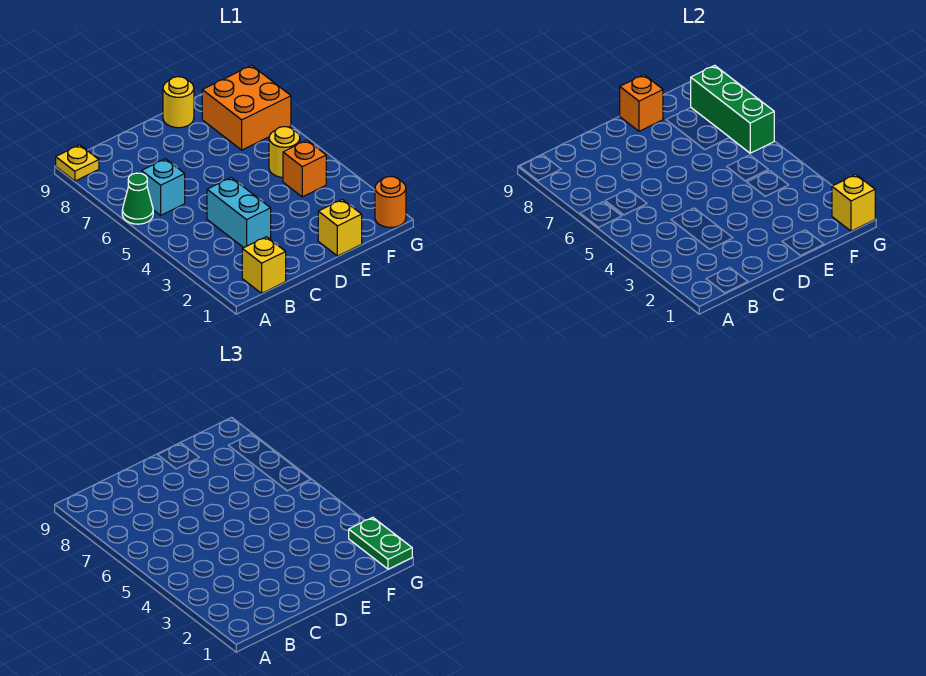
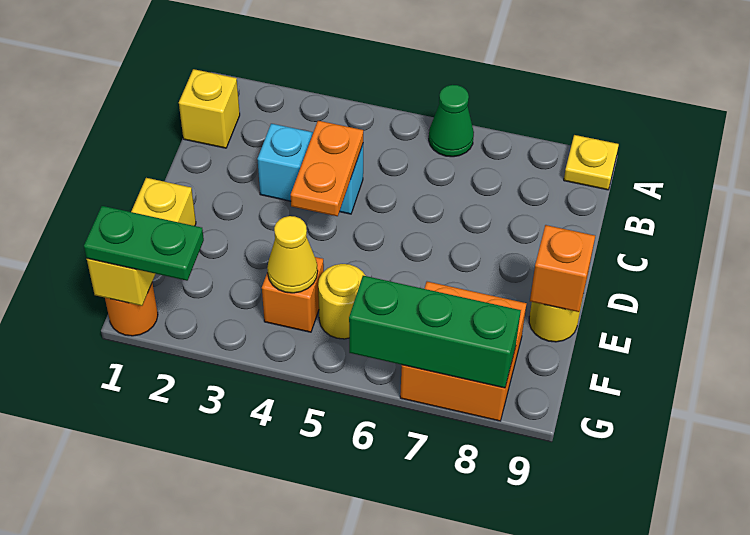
cyan 1x1 brick [141,159,185,215] -> none
none -> orange 1x2 plate [291,121,363,216]
none -> yellow 1x1 cone [267,216,318,293]

